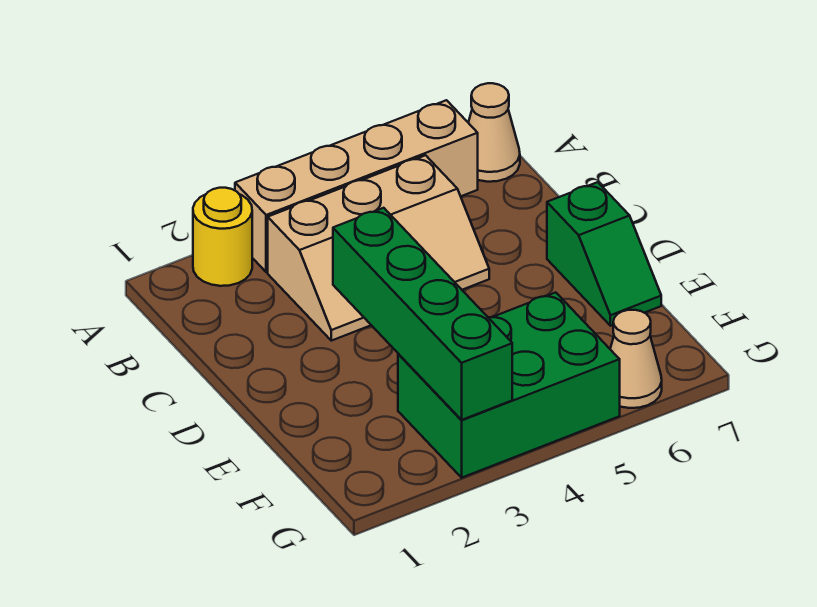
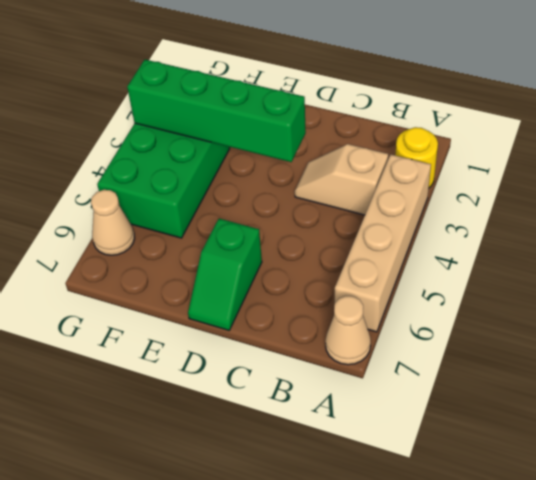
tan 2x3 slope [268,155,489,341] -> tan 1x2 slope [295,144,388,215]
green 1x2 slope [547,182,661,326] -> green 1x2 slope turned to [188,219,262,330]

